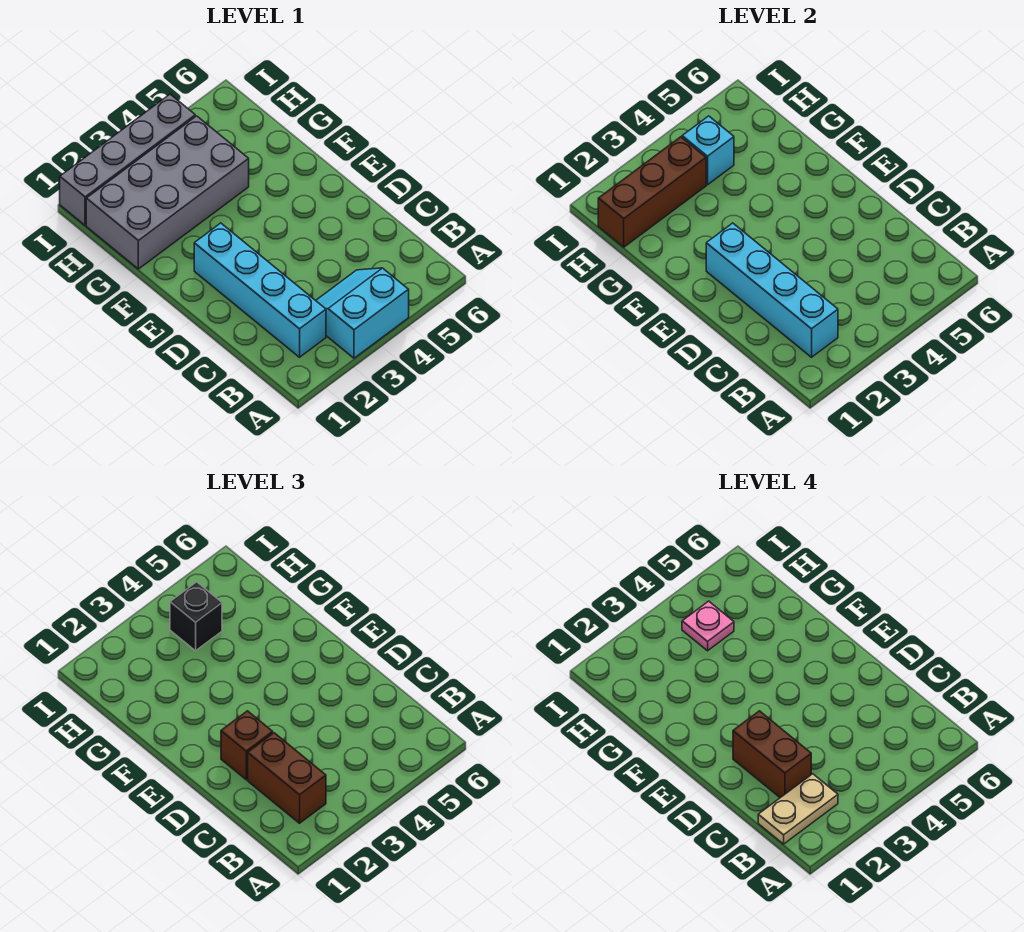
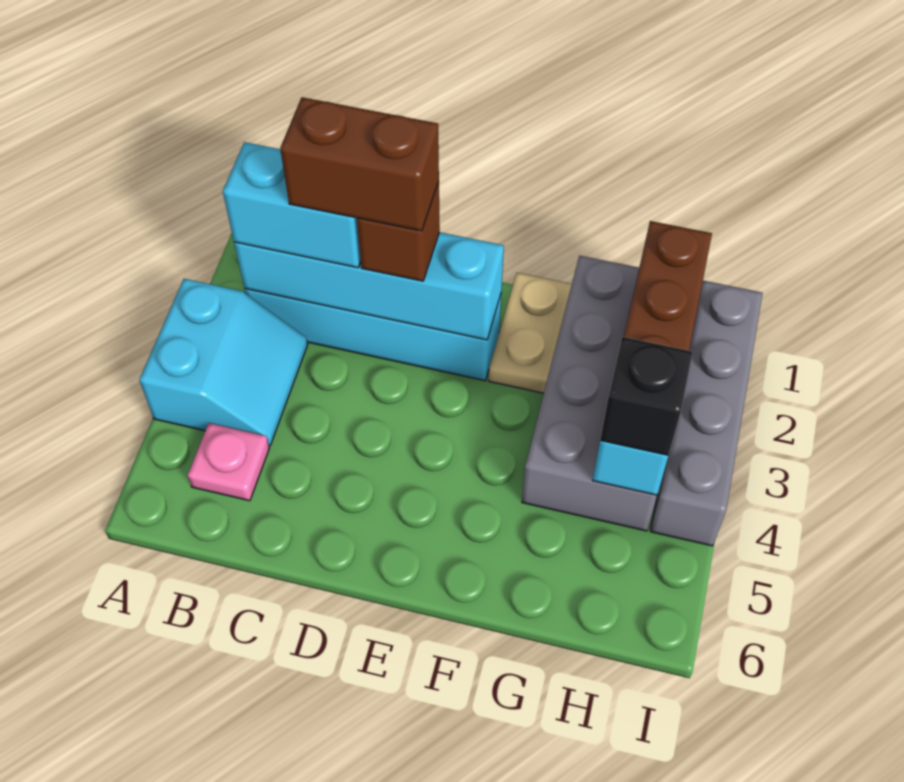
tan 1x2 plate [758,774,838,844] -> tan 1x2 plate moved to [489,273,572,393]
brown 1x2 brick [248,733,326,823] -> cyan 1x2 brick [223,142,361,268]
pink 1x1 plate [682,601,734,651] -> pink 1x1 plate moved to [188,423,269,501]

